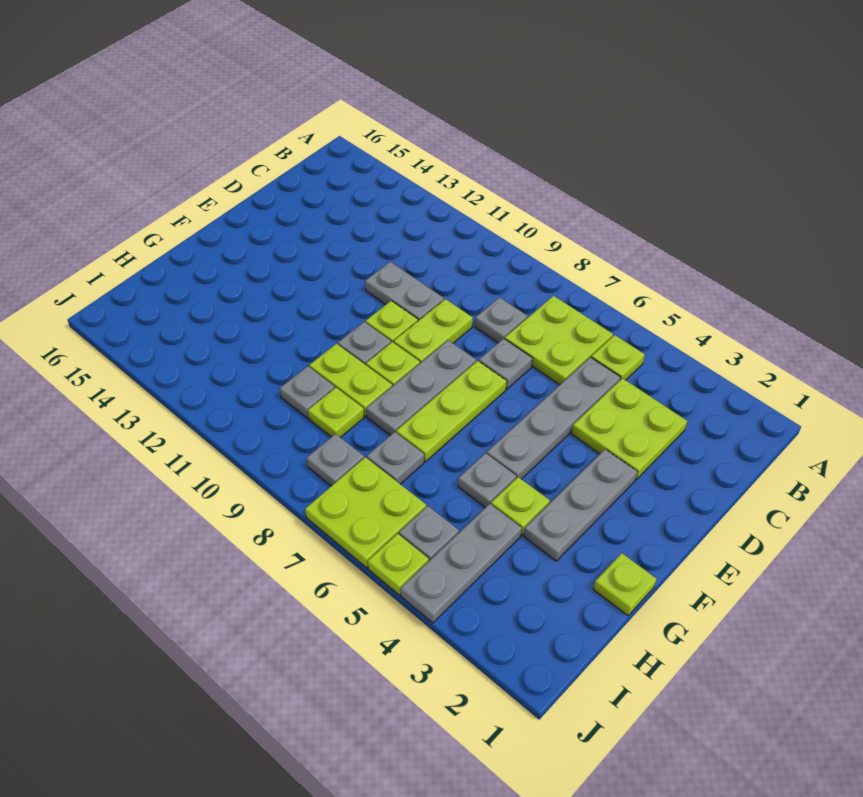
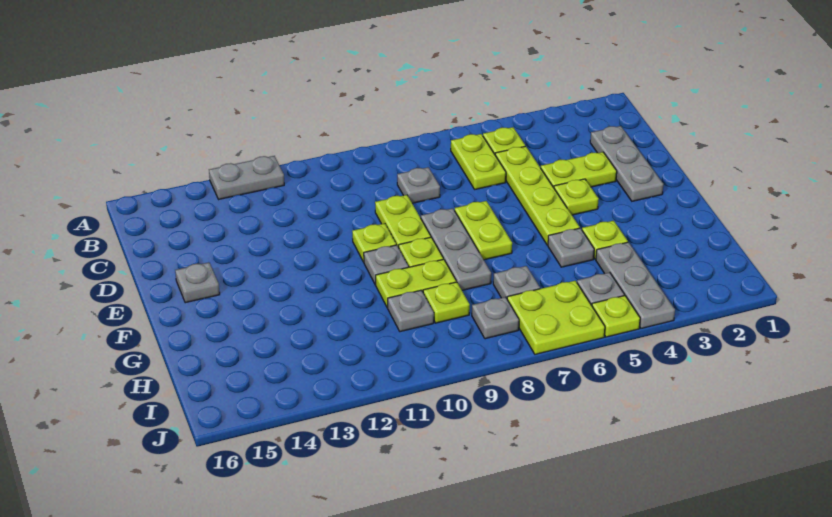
lime 2x2 plate [505,296,613,385] -> lime 1x2 plate [451,134,506,189]
lime 2x2 plate [572,378,687,479] -> lime 1x2 plate [541,152,617,188]
grey 1x4 plate [487,357,621,479] -> lime 1x4 plate [495,146,580,245]
grey 1x1 plate [479,338,533,389] -> grey 1x1 plate moved to [175,262,220,303]
grey 1x2 plate [365,262,444,321] -> grey 1x2 plate moved to [209,156,284,199]
grey 1x3 plate [524,449,637,561] -> grey 1x3 plate moved to [590,126,663,201]
lime 1x3 plate [396,361,507,462] -> lime 1x2 plate [455,201,512,260]
lime 1x1 plate [593,553,656,616] -> lime 1x1 plate moved to [554,179,599,215]

